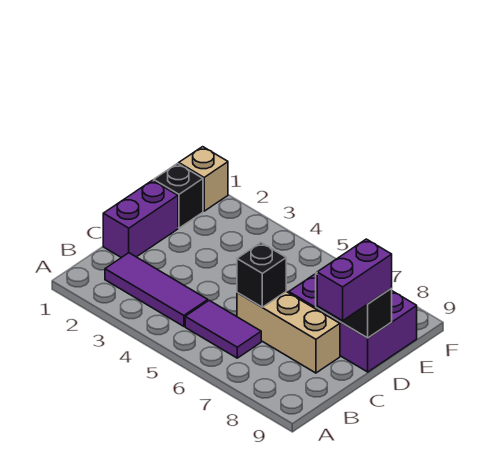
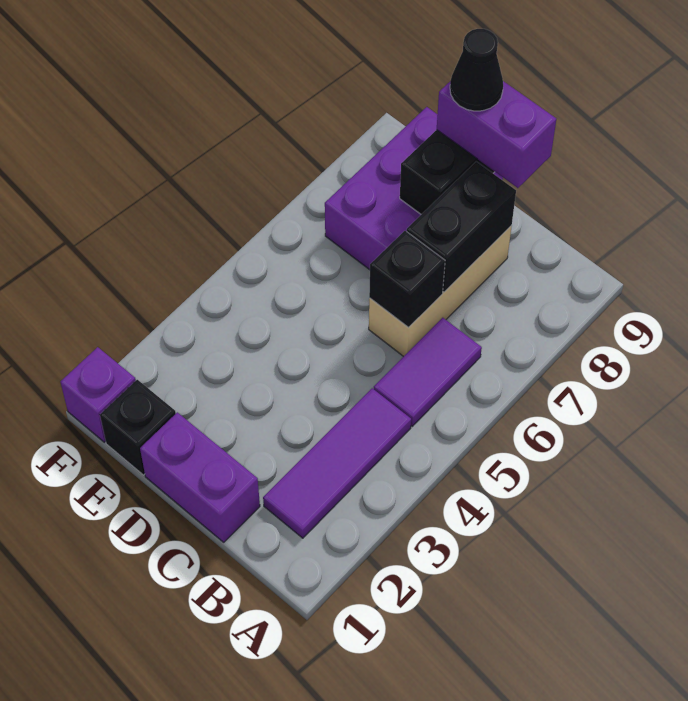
none -> black 1x2 brick [407,162,516,292]
none -> black 1x1 cone [450,29,503,111]
tan 1x1 brick [179,147,228,211] -> purple 1x1 brick [60,347,136,442]

